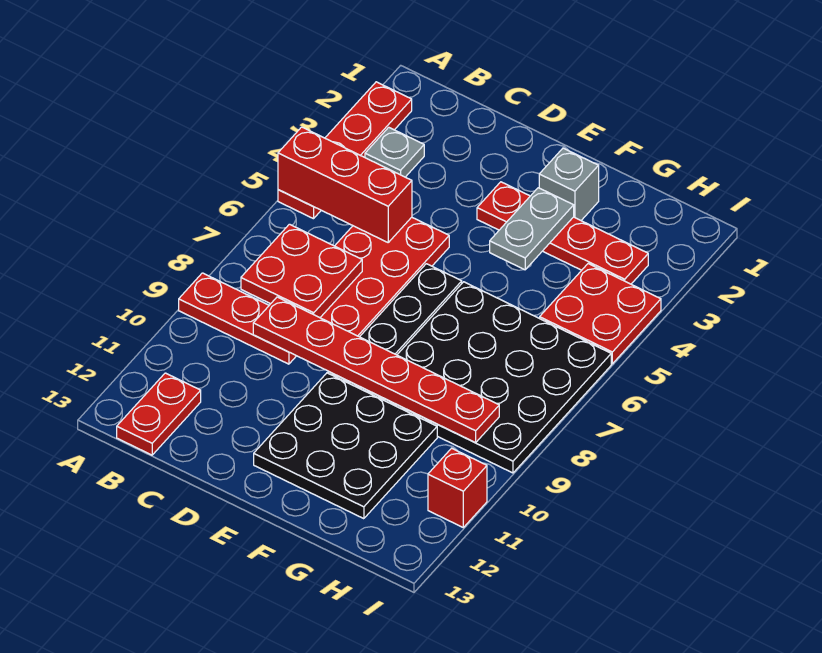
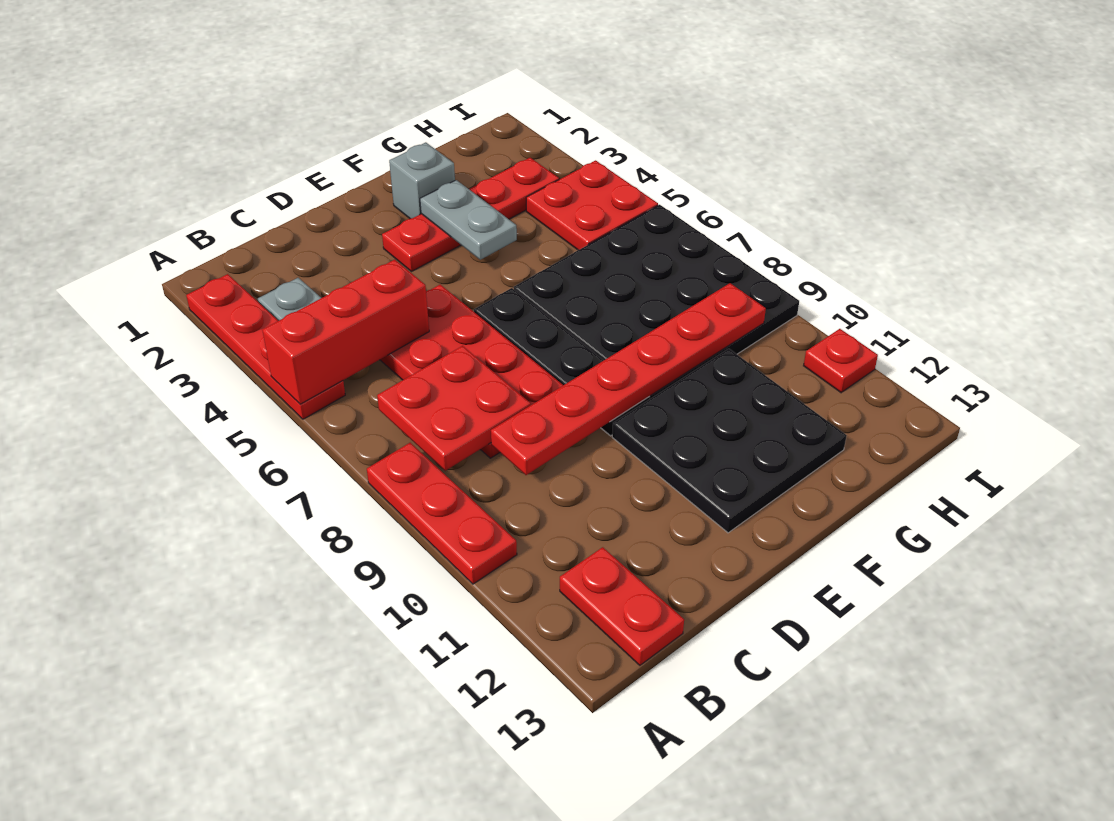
red 1x3 plate [179,273,296,364] -> red 1x3 plate turned to [367,443,517,584]
red 1x1 brick [428,448,487,527] -> red 1x1 plate [804,329,878,393]

